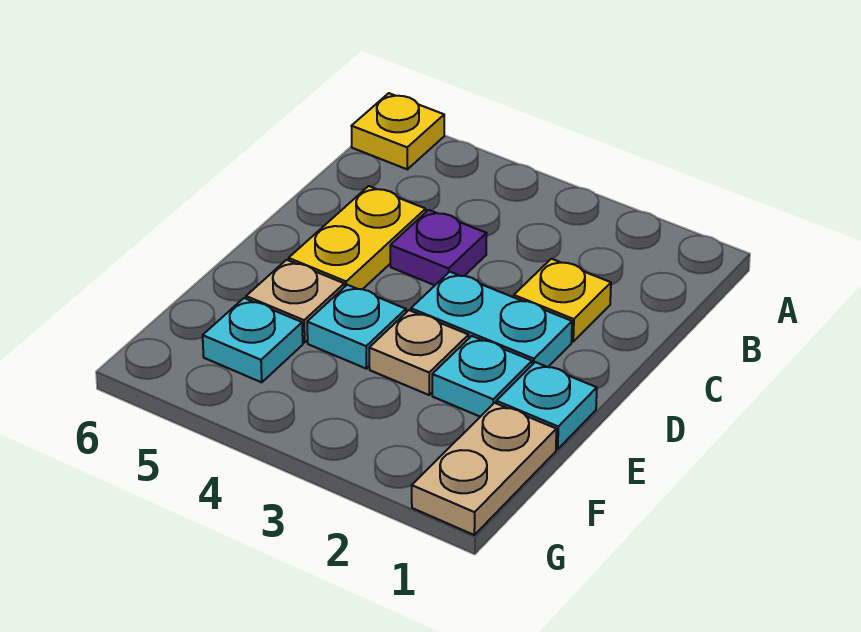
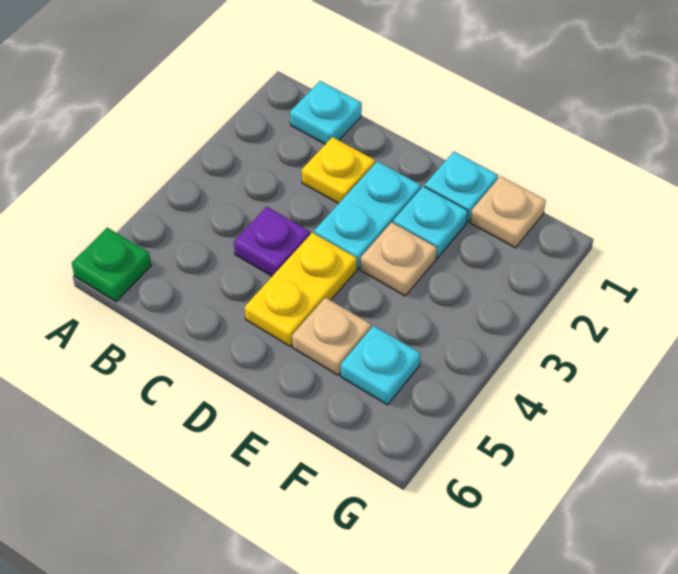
yellow 1x1 plate [352,93,444,169] -> green 1x1 plate [72,228,151,302]
yellow 1x2 plate [289,186,426,289] -> yellow 1x2 plate turned to [245,233,357,346]
cyan 1x1 plate [307,285,406,369] -> cyan 1x1 plate moved to [290,81,362,144]
tan 1x2 plate [412,403,556,535] -> tan 1x1 plate [470,176,546,248]

